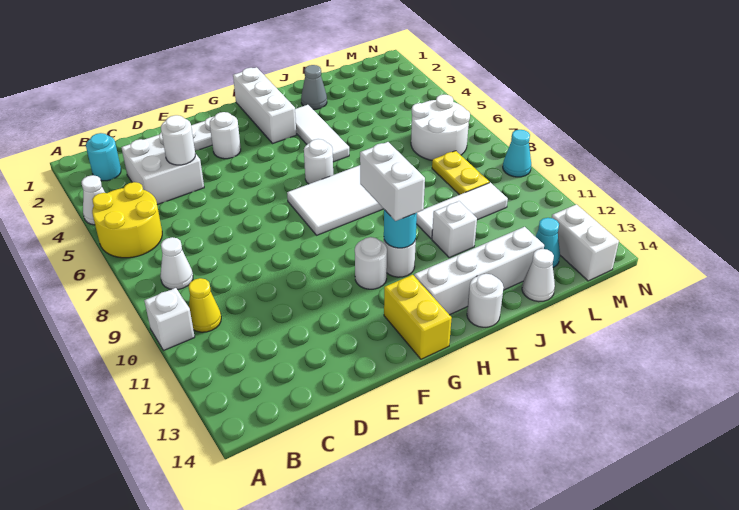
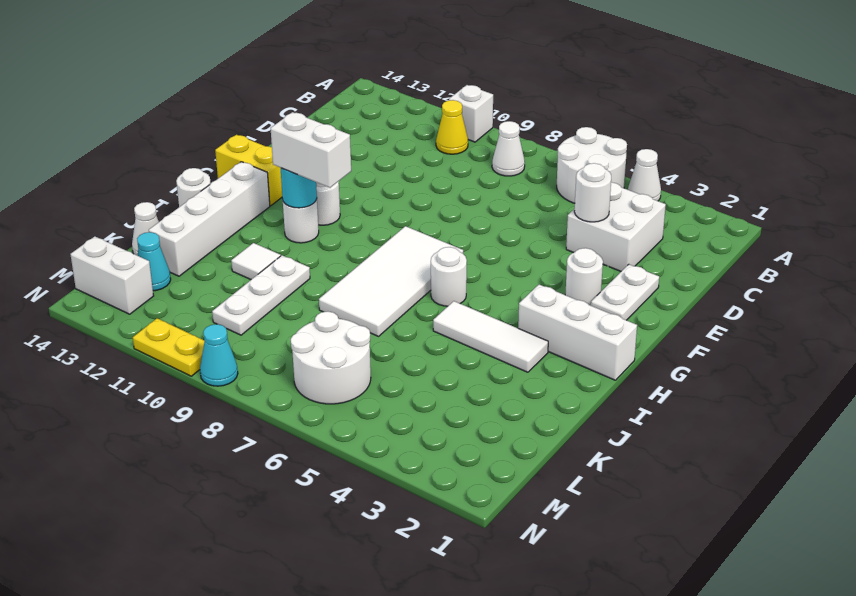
yellow 2x2 round brick [92,182,162,258] -> white 2x2 round brick [557,127,627,203]
cyan 1x1 round brick [86,133,121,181] -> none
grey 1x1 cone [301,65,327,109] -> none
white 1x3 tile [416,182,508,239] -> white 1x3 plate [212,255,310,335]
white 1x1 brick [432,201,477,258] -> white 1x1 tile [231,243,281,280]
yellow 1x2 plate [432,151,489,195] -> yellow 1x2 plate moved to [133,318,205,376]

